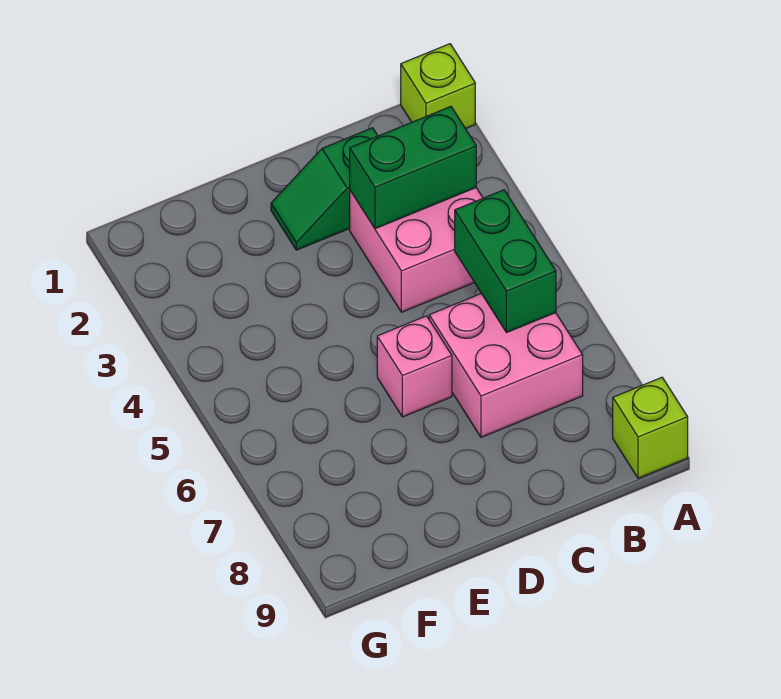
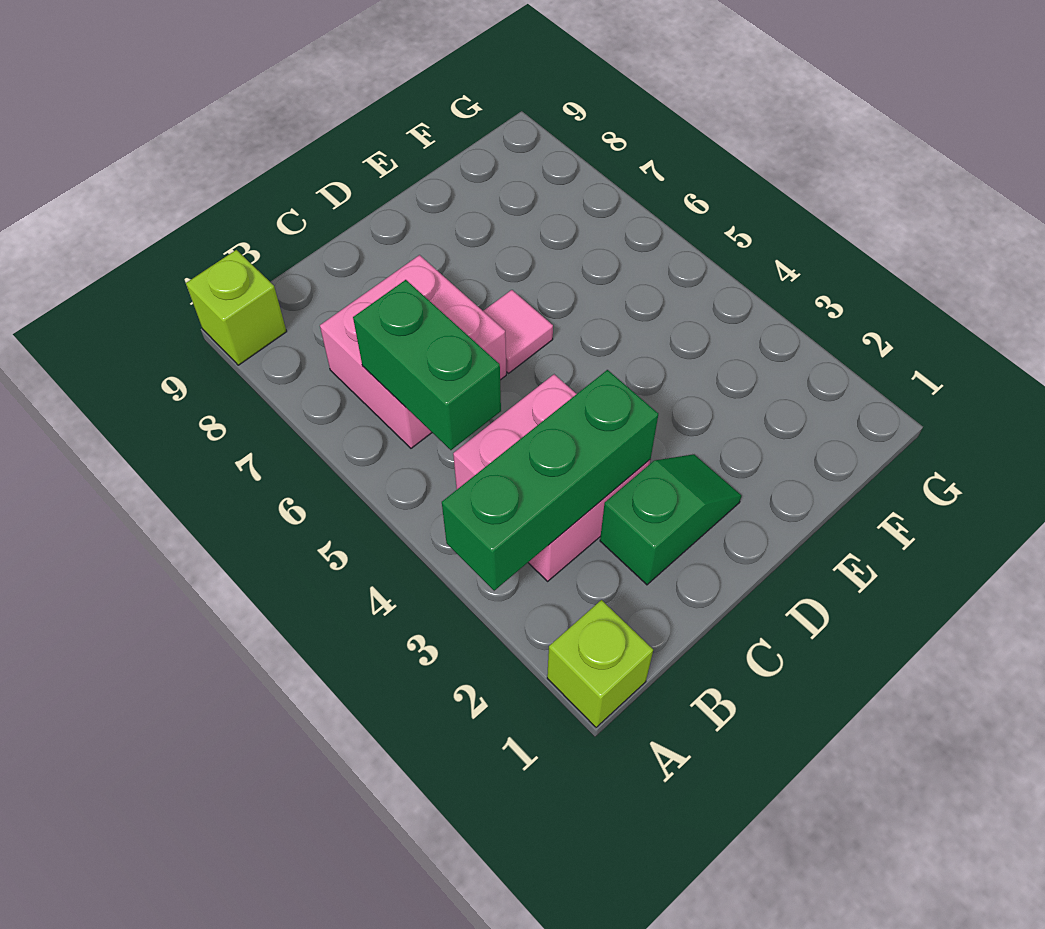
green 1x2 brick [350,107,476,229] -> green 1x3 brick [442,370,658,591]
pink 1x1 brick [377,316,452,417] -> pink 1x1 tile [484,290,553,373]

